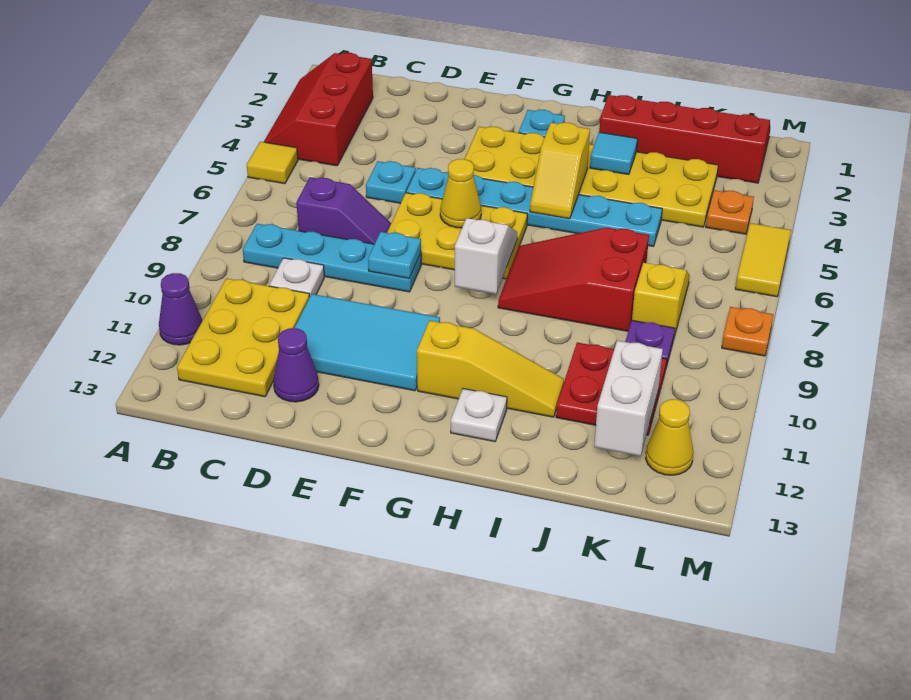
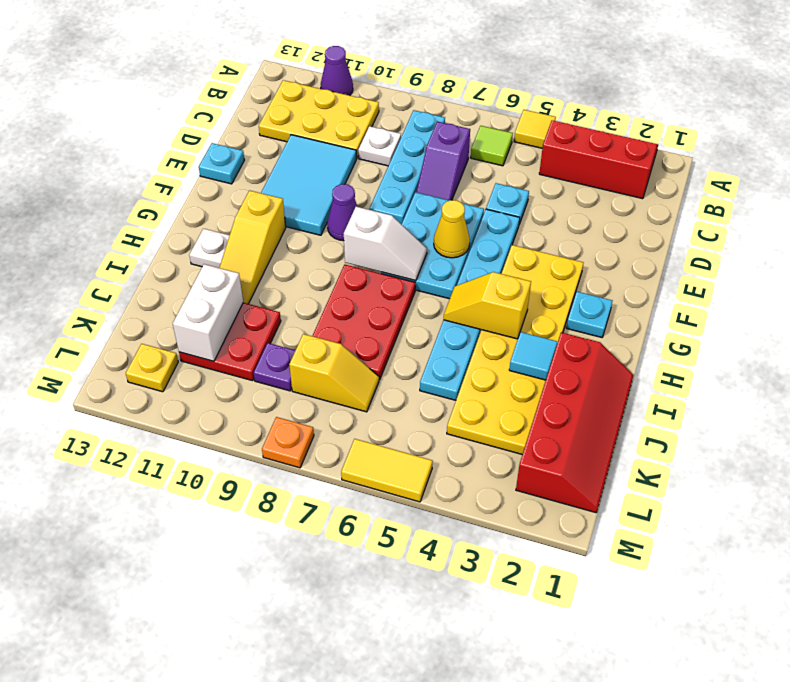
none -> lime 1x1 tile [471,126,513,166]
purple 1x1 cone [273,328,319,402] -> purple 1x1 cone moved to [327,184,358,241]
yellow 2x3 plate [387,193,527,279] -> cyan 2x3 plate [381,192,484,299]
cyan 1x1 plate [368,232,421,278] -> cyan 1x1 plate moved to [199,143,244,184]
red 2x3 slope [498,228,649,331] -> red 2x3 plate [313,265,415,380]
white 1x2 brick [594,341,663,456] -> white 1x2 brick turned to [173,264,243,361]
orange 1x1 plate [706,190,754,234] -> none
yellow 1x1 cone [646,399,693,475] -> yellow 1x1 plate [126,344,178,392]

